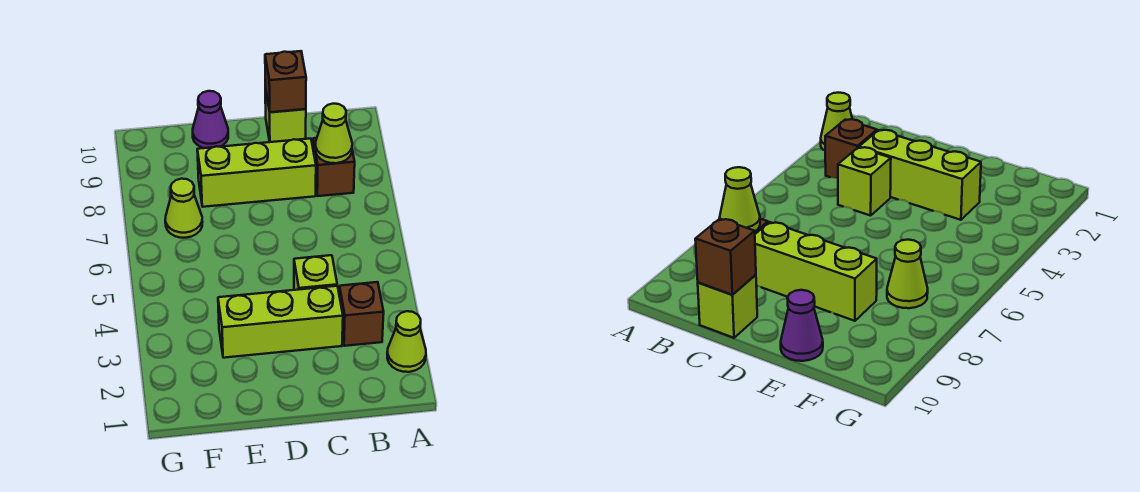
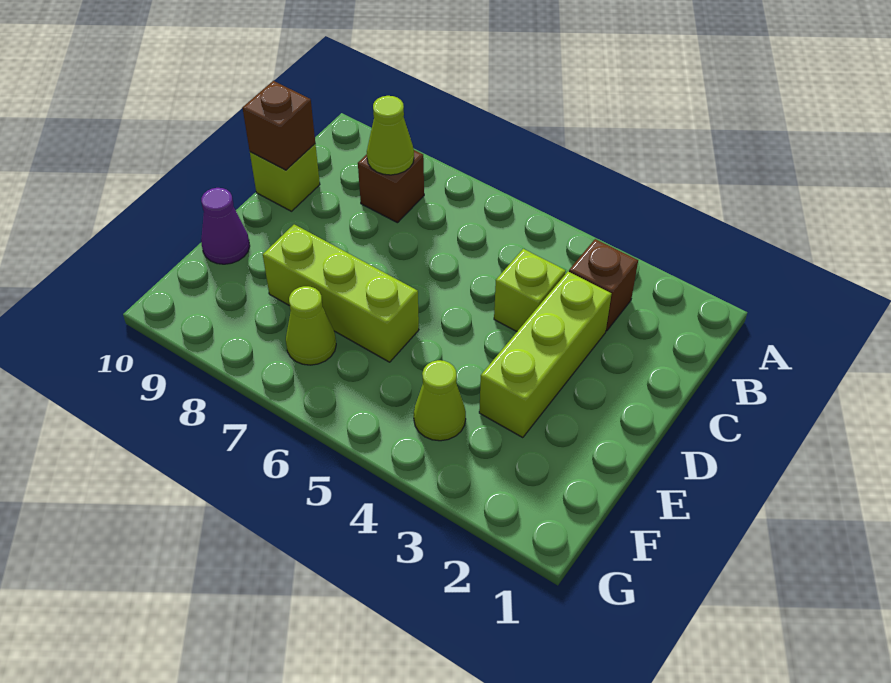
lime 1x1 cone [387,311,426,372] -> lime 1x1 cone moved to [414,360,466,441]
lime 1x3 brick [197,139,316,207] -> lime 1x3 brick turned to [263,224,419,362]

